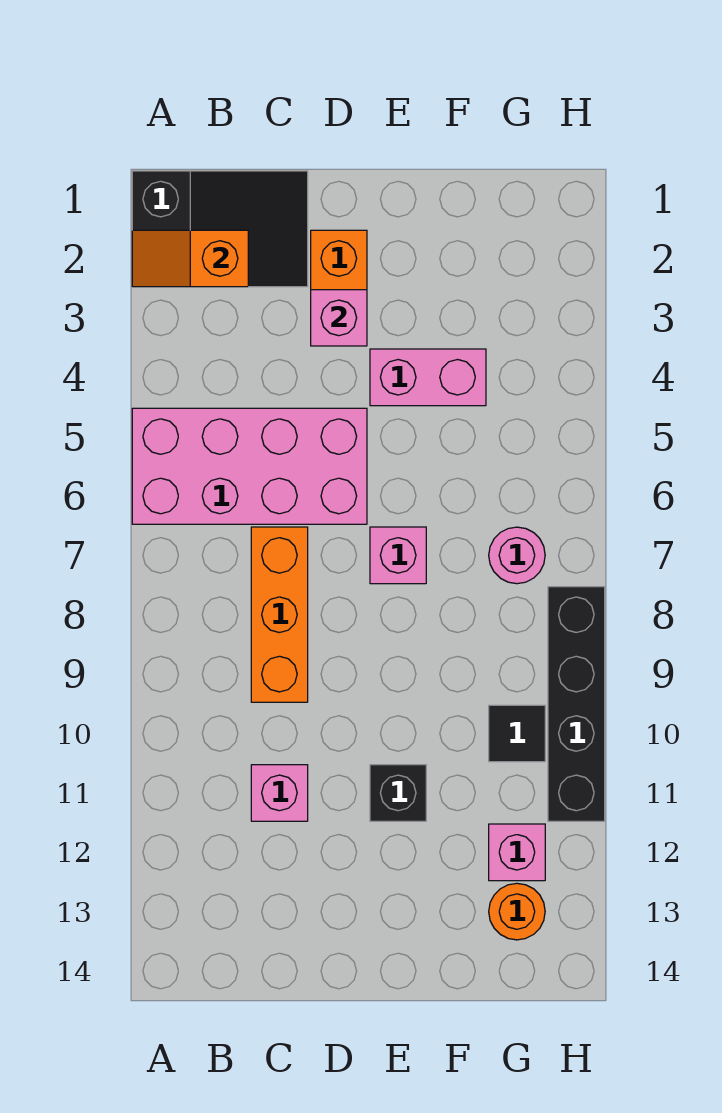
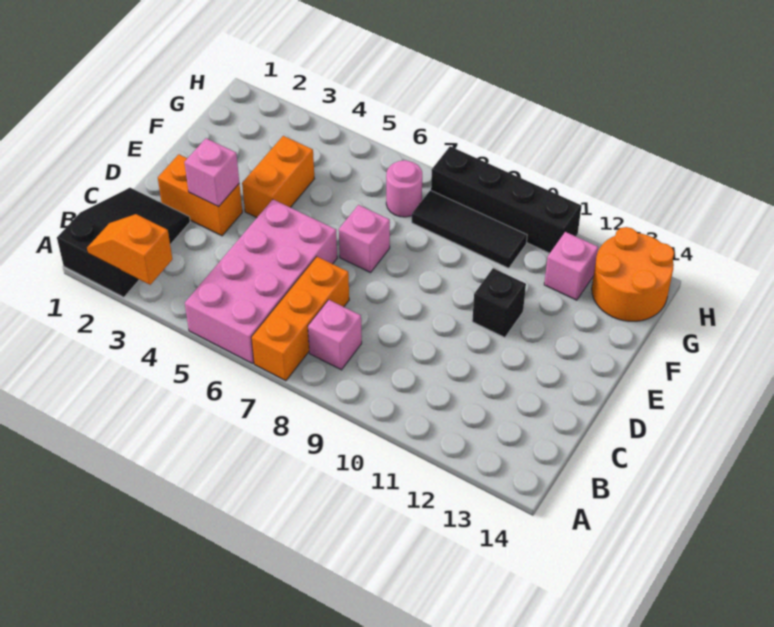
orange 1x2 slope [132,230,248,287] -> orange 1x2 slope turned to [87,214,172,285]
orange 1x3 brick [251,527,308,702] -> orange 1x3 brick turned to [251,257,349,381]
pink 1x1 brick [251,765,308,821] -> pink 1x1 brick moved to [308,300,362,370]
pink 1x2 brick [370,349,486,406] -> orange 1x2 brick [242,136,314,218]
black 1x1 tile [489,705,545,762] -> black 1x3 tile [412,190,527,268]
orange 1x1 round brick [489,883,545,940] -> orange 2x2 round brick [592,227,674,321]

